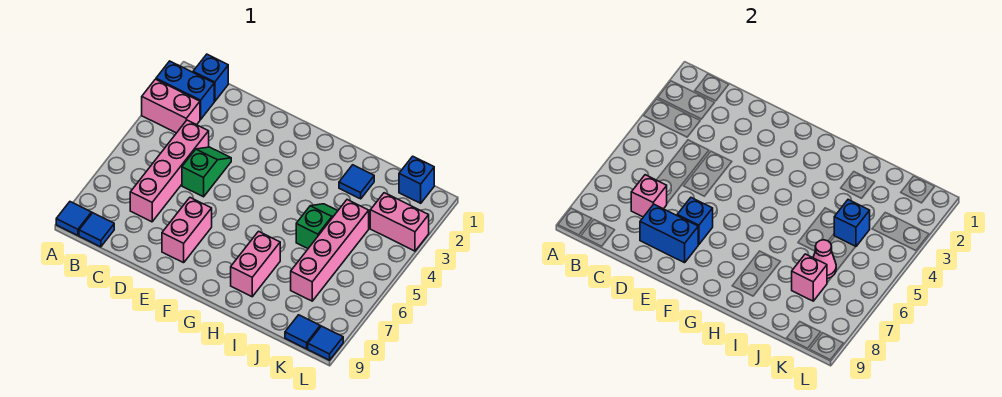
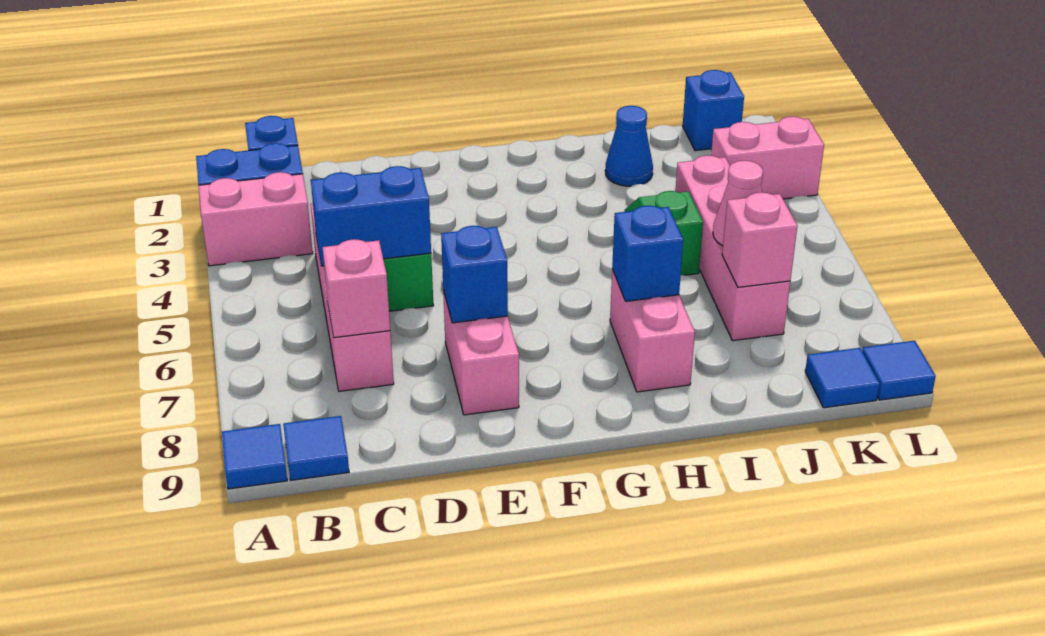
blue 1x2 brick [640,204,698,263] -> blue 1x2 brick moved to [311,166,431,266]
blue 1x1 tile [339,165,374,199] -> blue 1x1 cone [605,106,653,186]
blue 1x1 brick [834,200,870,246] -> blue 1x1 brick moved to [612,205,683,301]

